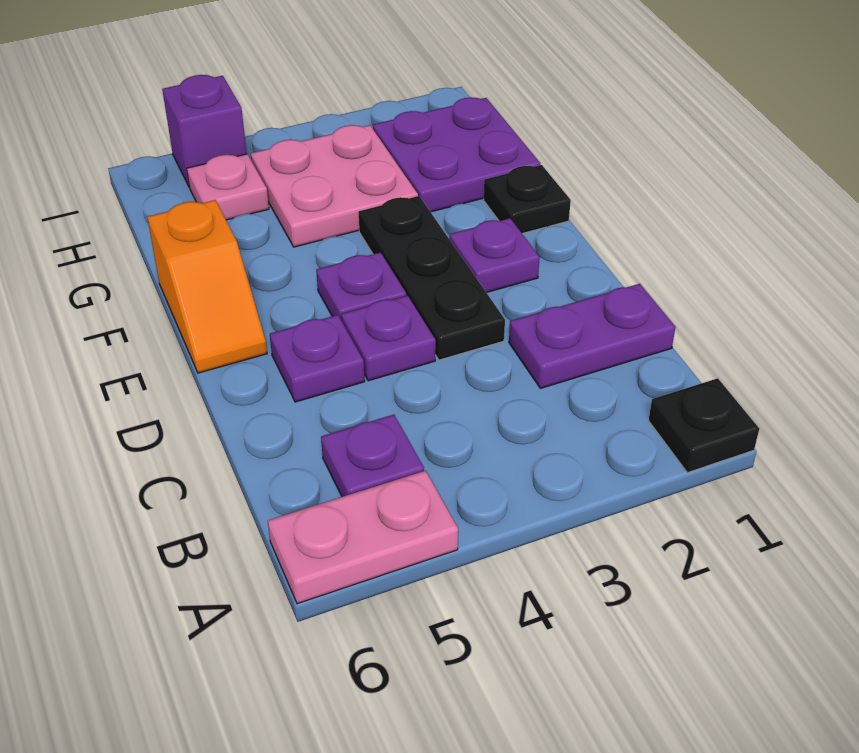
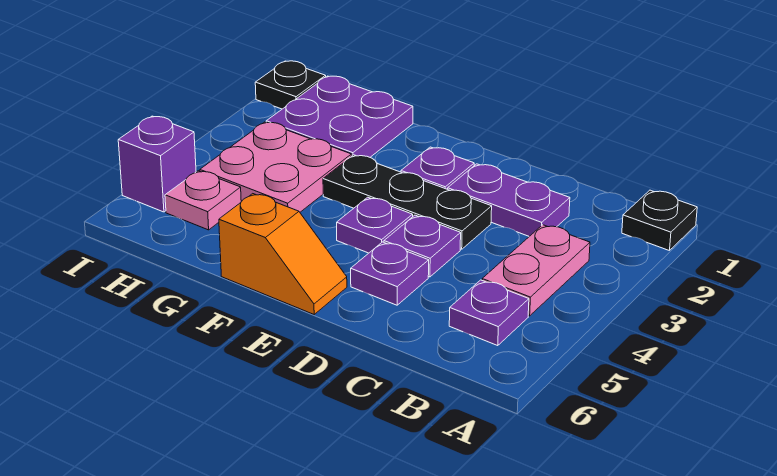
pink 1x2 plate [268,471,458,604] -> pink 1x2 plate moved to [482,225,590,316]
purple 1x2 plate [509,284,675,388] -> purple 1x2 plate turned to [448,164,570,236]
black 1x1 plate [484,165,571,234] -> black 1x1 plate moved to [255,61,326,109]

